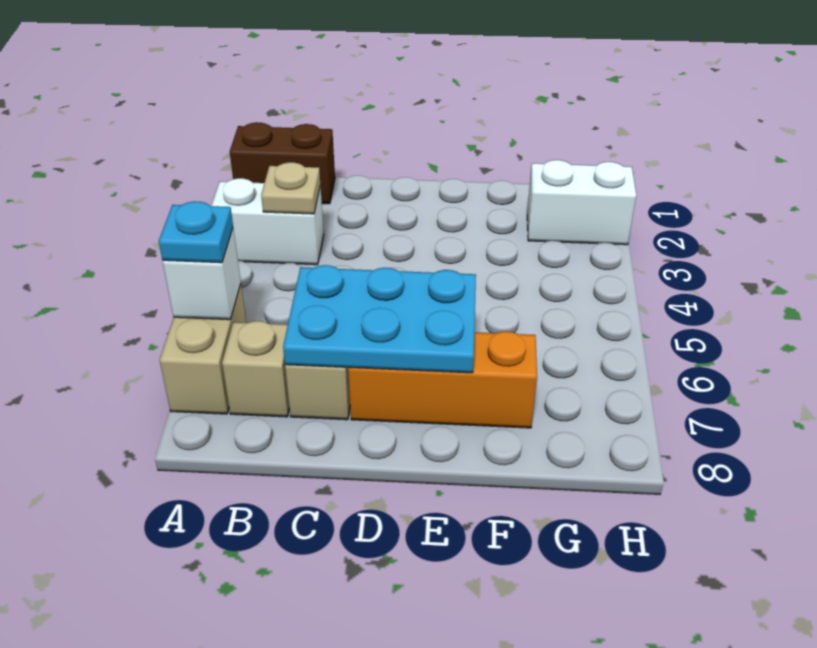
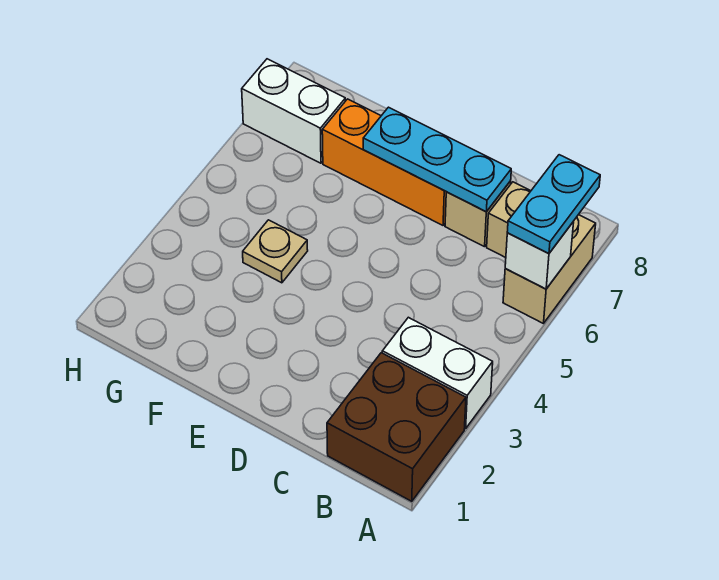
brown 1x2 brick [230,122,335,204] -> brown 2x2 brick [327,353,466,501]
cyan 1x1 plate [159,201,233,263] -> cyan 1x2 plate [507,155,600,254]
tan 1x1 plate [261,162,320,214] -> tan 1x1 plate moved to [243,220,308,283]
cyan 2x3 plate [283,265,476,373] -> cyan 1x3 plate [363,107,511,212]
white 1x2 brick [527,160,636,245] -> white 1x2 brick moved to [242,59,345,163]

